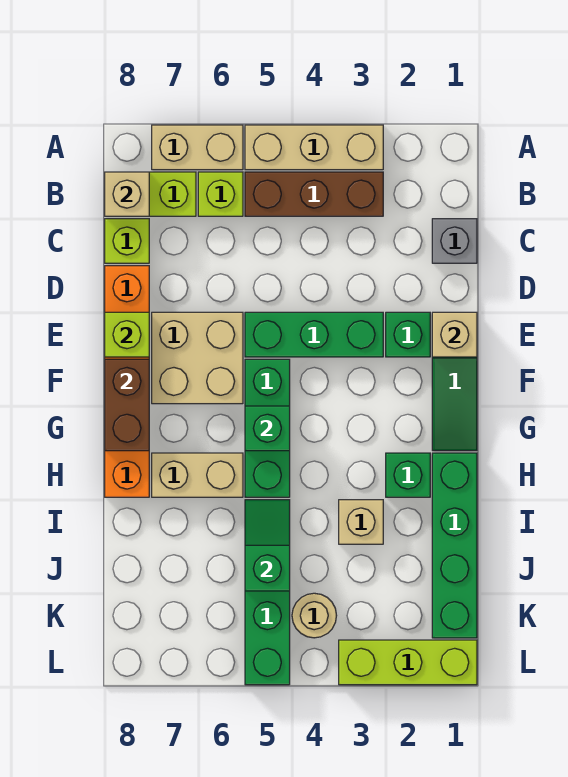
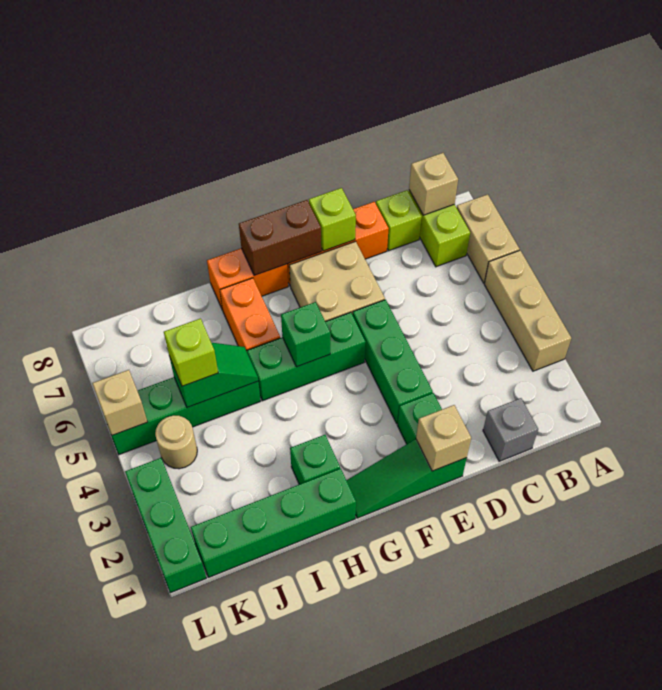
brown 1x3 brick [245,172,383,216] -> none
lime 1x1 brick [198,172,243,216] -> lime 1x1 brick moved to [164,319,218,386]
tan 1x2 brick [152,453,243,497] -> orange 1x2 brick [220,278,280,351]
tan 1x1 brick [339,500,383,544] -> tan 1x1 brick moved to [92,370,147,435]
lime 1x3 brick [339,640,477,685] -> green 1x3 brick [125,458,206,593]

